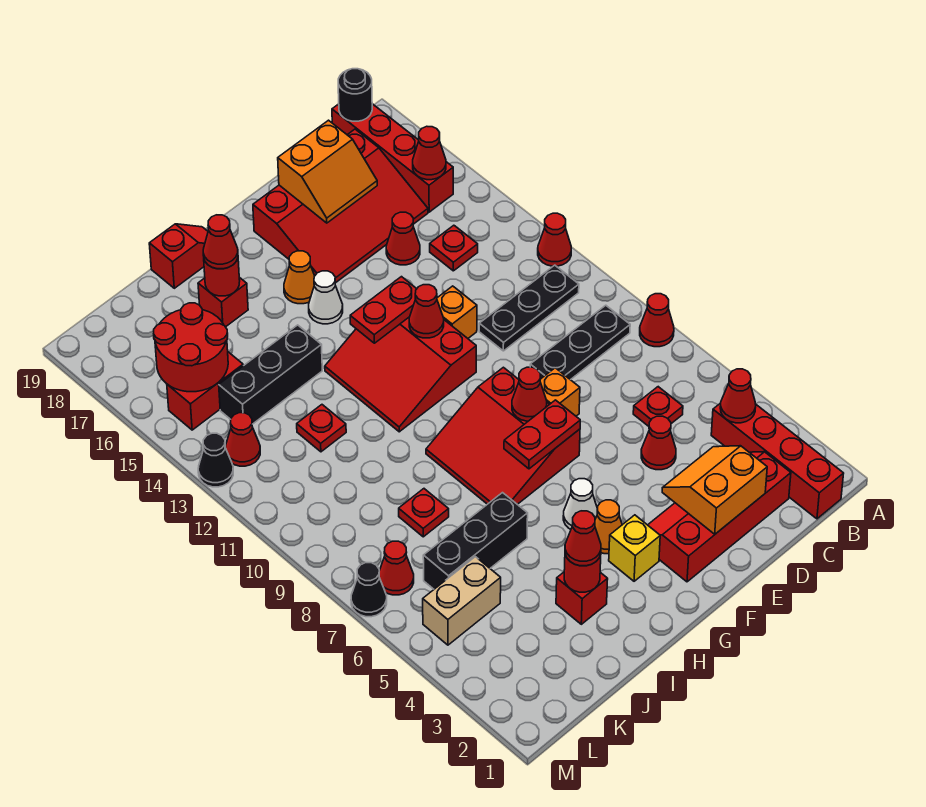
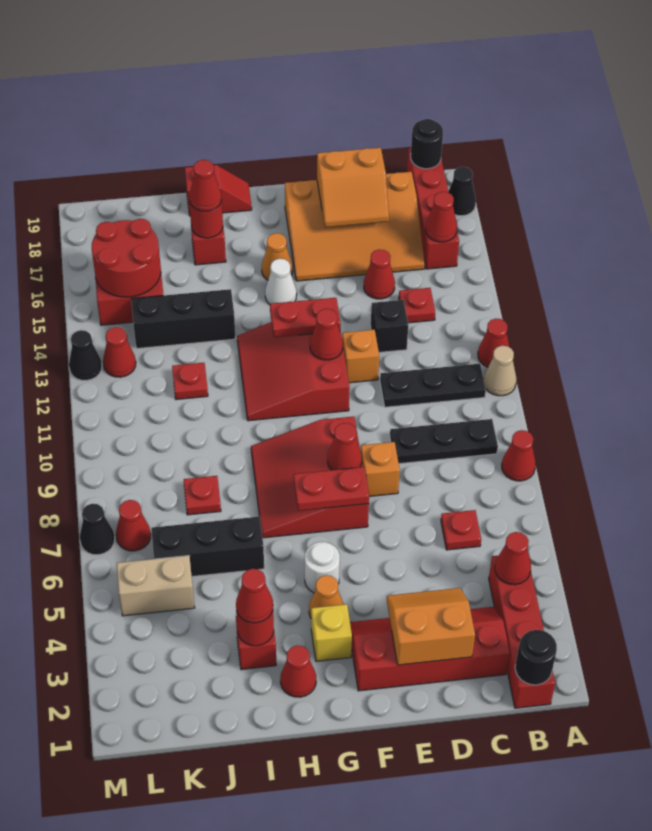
none -> tan 1x1 cone [484,346,516,396]
none -> black 1x1 cone [449,167,476,216]
none -> black 1x1 round brick [515,630,557,685]
red 3x4 slope [253,129,428,283] -> orange 3x4 slope [285,172,425,281]
red 1x1 cone [641,416,676,470] -> red 1x1 cone moved to [280,646,316,697]
none -> black 1x1 brick [371,300,408,352]
white 1x1 cone [563,479,598,529] -> white 1x1 round brick [305,542,340,593]

